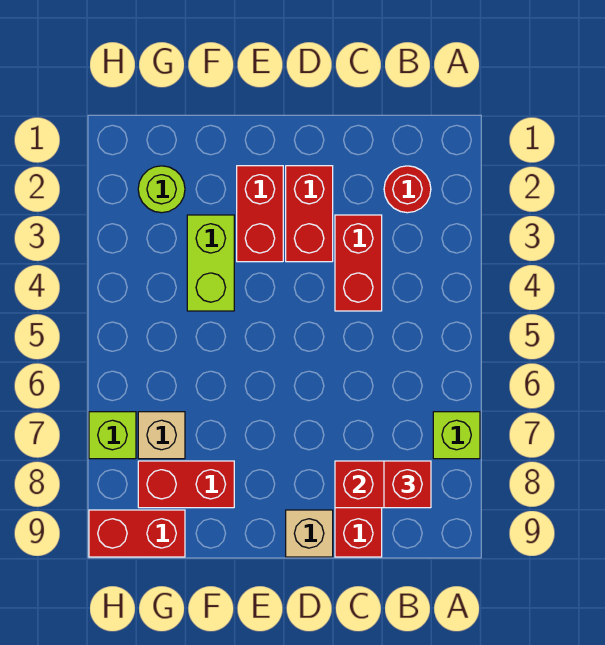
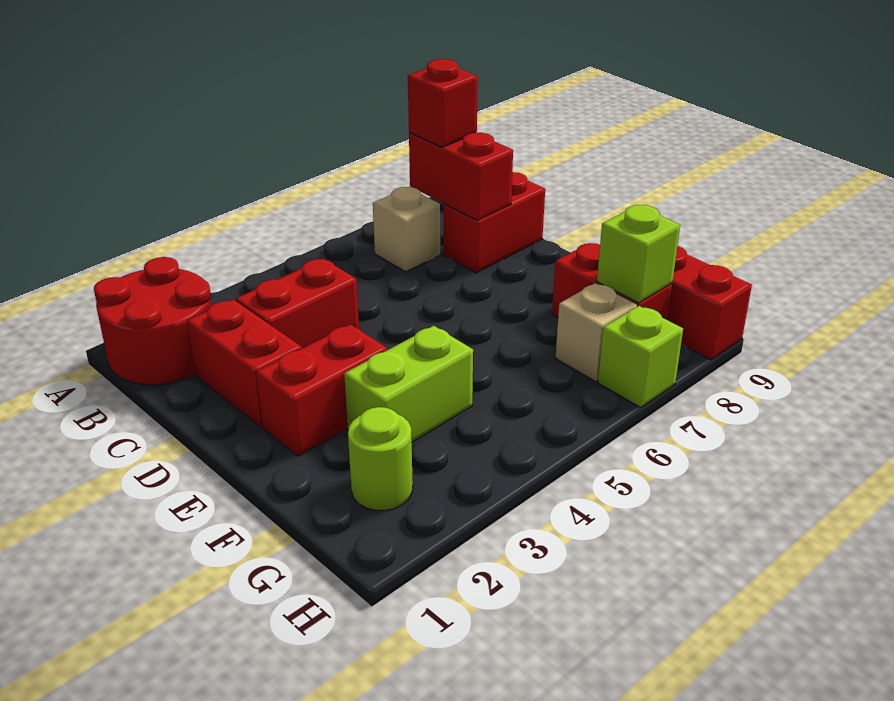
lime 1x1 brick [433,412,480,459] -> lime 1x1 brick moved to [597,205,680,303]
red 1x1 round brick [384,166,431,213] -> red 2x2 round brick [94,257,212,385]
red 1x2 brick [286,166,333,262] -> red 1x2 brick turned to [187,300,302,427]
tan 1x1 brick [286,510,333,557] -> tan 1x1 brick moved to [373,187,440,272]

